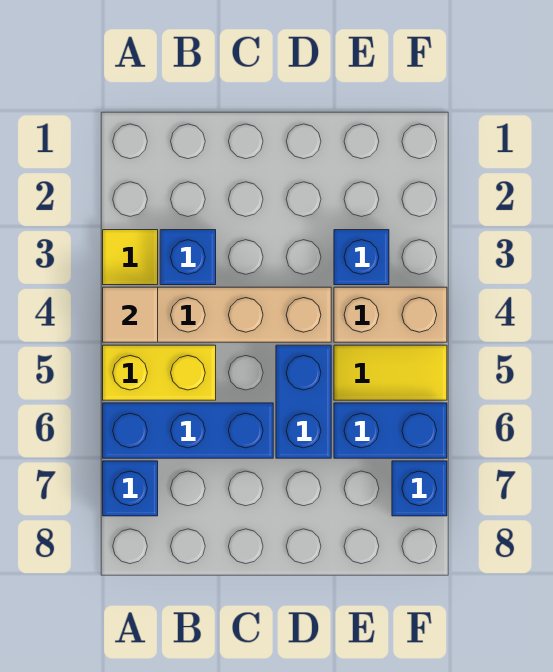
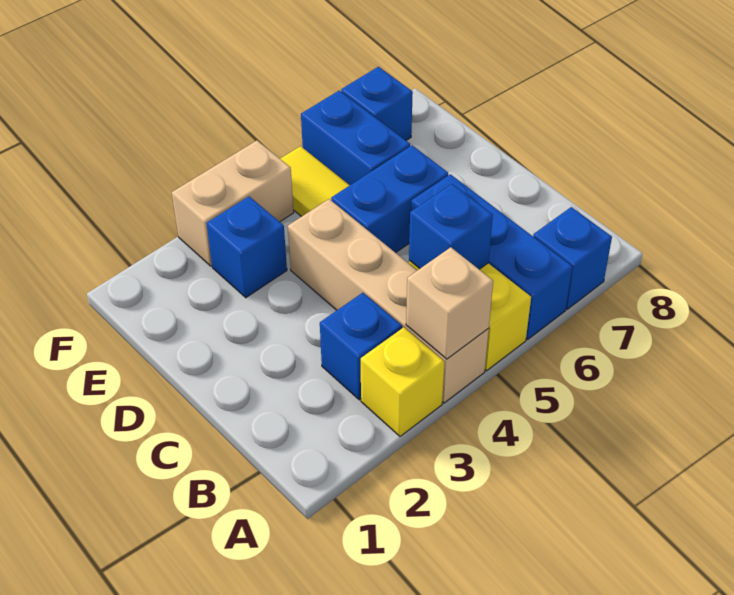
yellow 1x1 tile [103,230,158,285] -> yellow 1x1 brick [361,327,445,436]
tan 1x1 tile [103,287,158,342] -> tan 1x1 brick [406,247,493,359]
none -> blue 1x1 brick [409,184,493,269]
tan 1x2 brick [334,287,447,342] -> tan 1x2 brick turned to [172,141,294,266]

